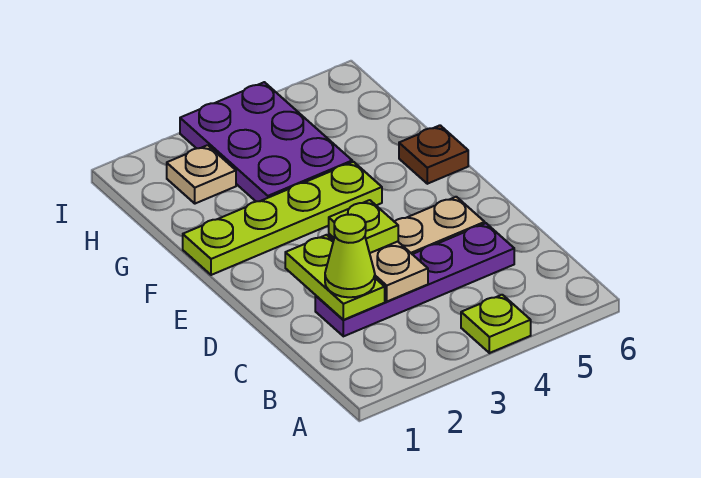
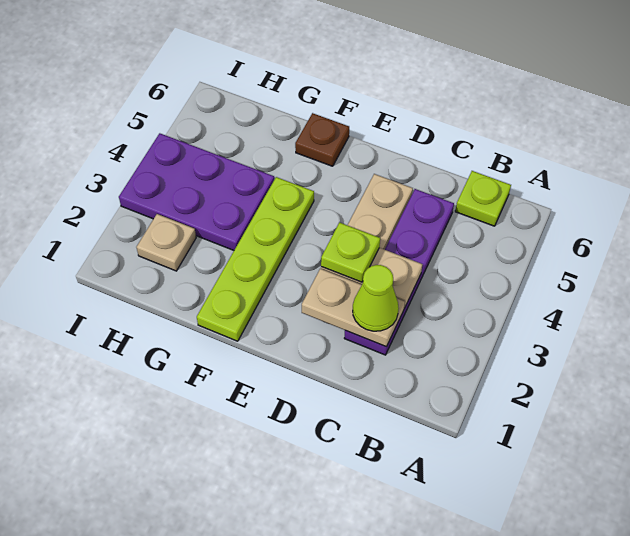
lime 1x1 plate [461,295,531,353] -> lime 1x1 plate moved to [455,171,511,226]
lime 1x2 plate [285,235,385,320] -> tan 1x2 plate [302,269,405,347]

